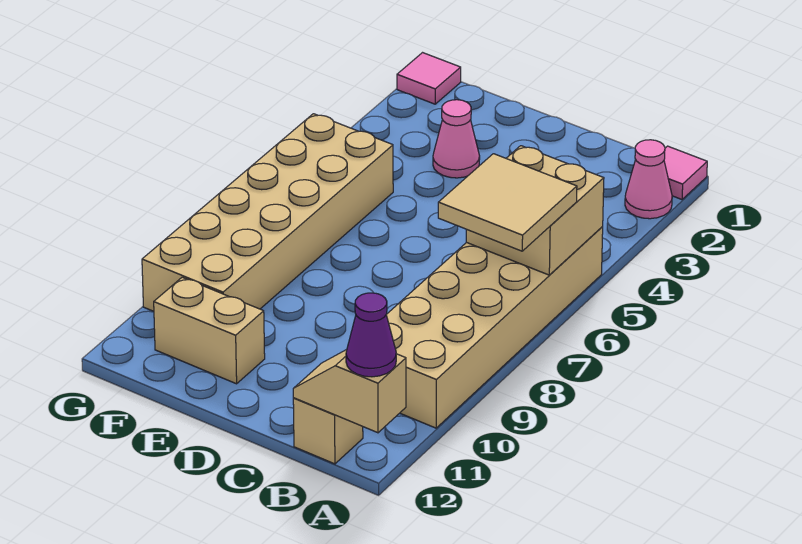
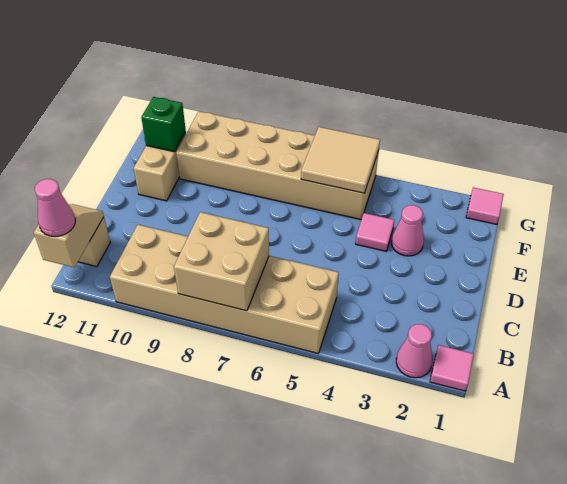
tan 2x2 brick [466,146,604,275] -> tan 2x2 brick moved to [174,212,269,311]
tan 2x2 tile [438,154,577,251] -> tan 2x2 tile moved to [301,127,380,193]
purple 1x1 cone [346,293,396,377] -> pink 1x1 cone [35,179,75,236]
none -> pink 1x1 tile [356,213,394,251]
none -> green 1x1 brick [141,97,186,152]

